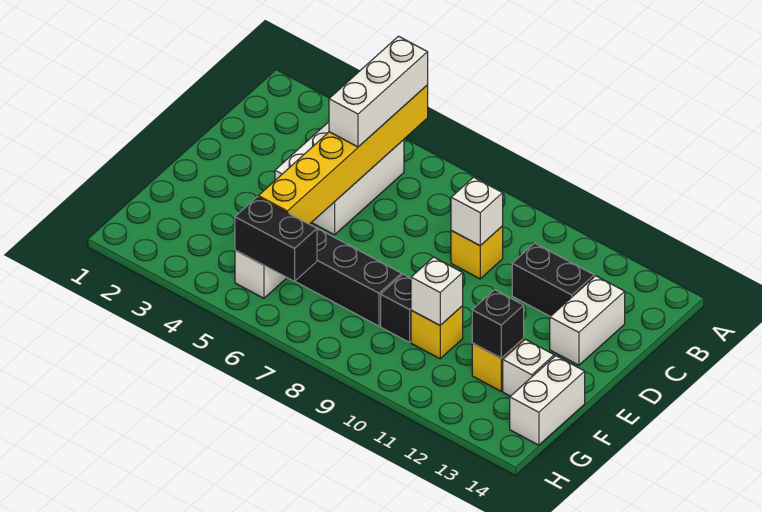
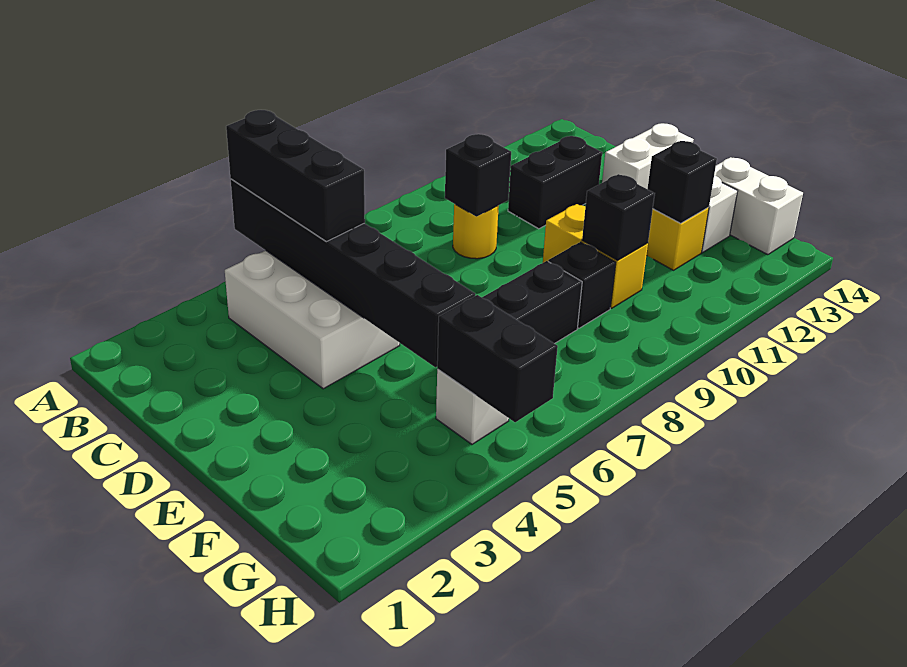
yellow 1x6 brick [258,85,428,224] -> black 1x6 brick [231,179,475,367]
white 1x3 brick [329,36,428,147] -> black 1x3 brick [226,110,365,242]
yellow 1x1 brick [451,226,503,279] -> yellow 1x1 round brick [453,204,499,259]
white 1x1 brick [451,177,503,246] -> black 1x1 brick [445,134,511,217]
white 1x2 brick [550,276,625,365] -> white 1x2 brick turned to [602,123,694,189]
yellow 1x1 brick [411,306,463,359] -> yellow 1x2 brick [543,204,648,308]
white 1x1 brick [411,257,463,325] -> black 1x1 brick [582,174,655,261]
black 1x2 brick [235,197,317,281] -> black 1x2 brick turned to [437,295,558,422]

